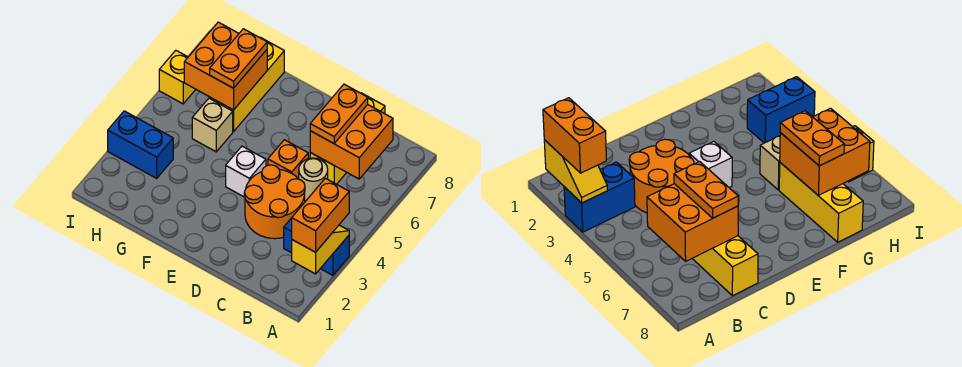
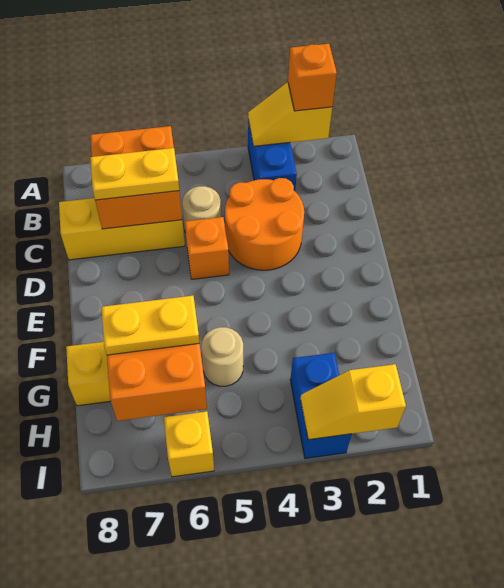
orange 1x2 brick [292,178,349,252] -> orange 1x1 brick [288,44,337,111]
orange 1x2 plate [310,84,368,144] -> yellow 1x2 plate [90,148,179,200]
white 1x1 brick [226,146,266,197] -> none
tan 1x1 brick [192,98,233,152] -> tan 1x1 round brick [201,327,243,386]
orange 1x2 plate [210,29,267,88] -> yellow 1x2 plate [101,296,199,355]
none -> yellow 1x2 slope [301,364,406,440]

